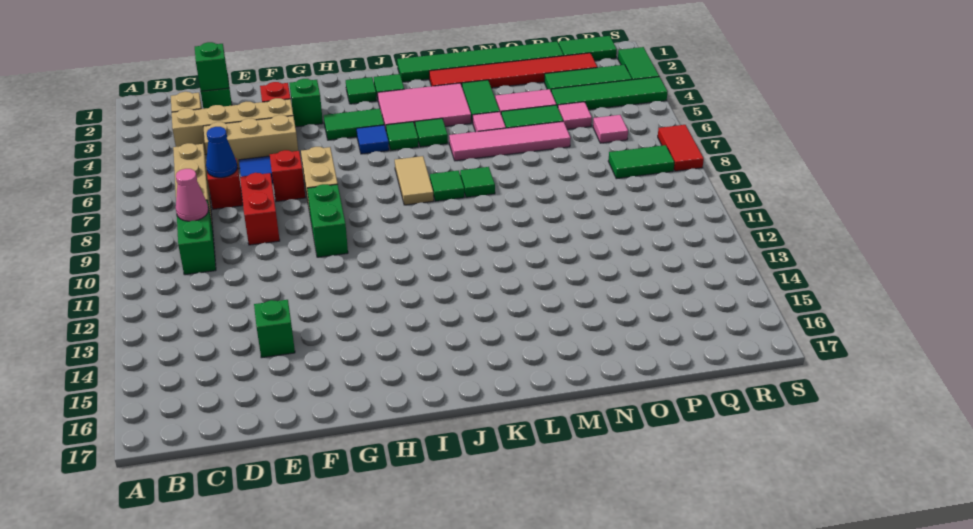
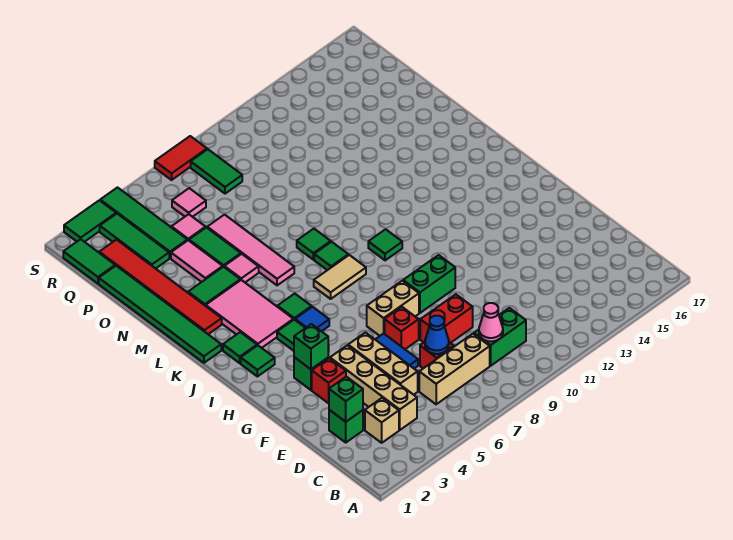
green 1x1 brick [254,300,295,358] -> green 1x1 brick moved to [294,324,328,369]
green 1x1 tile [415,118,448,147] -> green 1x1 tile moved to [368,229,402,260]

